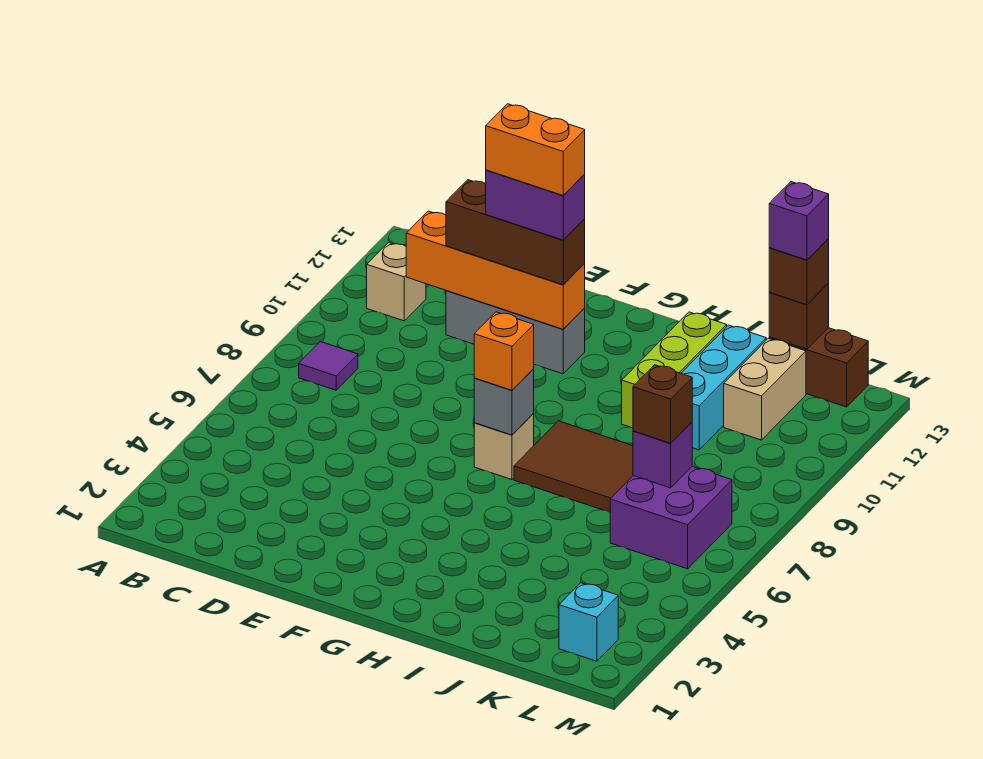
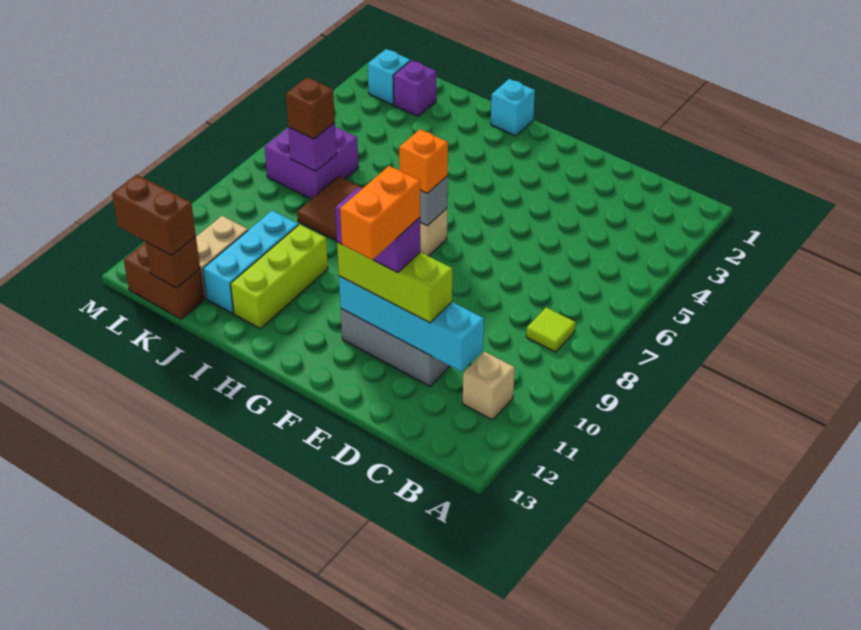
purple 1x1 tile [299,342,358,390] -> lime 1x1 tile [526,307,576,352]
orange 1x4 brick [406,211,585,329] -> cyan 1x4 brick [339,276,484,372]
brown 1x3 brick [446,180,585,285] -> lime 1x3 brick [337,242,452,323]
orange 1x2 brick [486,104,585,195] -> orange 1x2 brick turned to [340,166,420,260]
none -> cyan 1x1 brick [491,79,535,136]
brown 1x1 brick [769,239,829,305] -> brown 1x2 brick [112,174,196,255]
purple 1x1 brick [769,182,829,260] -> purple 1x1 brick moved to [393,60,436,116]

